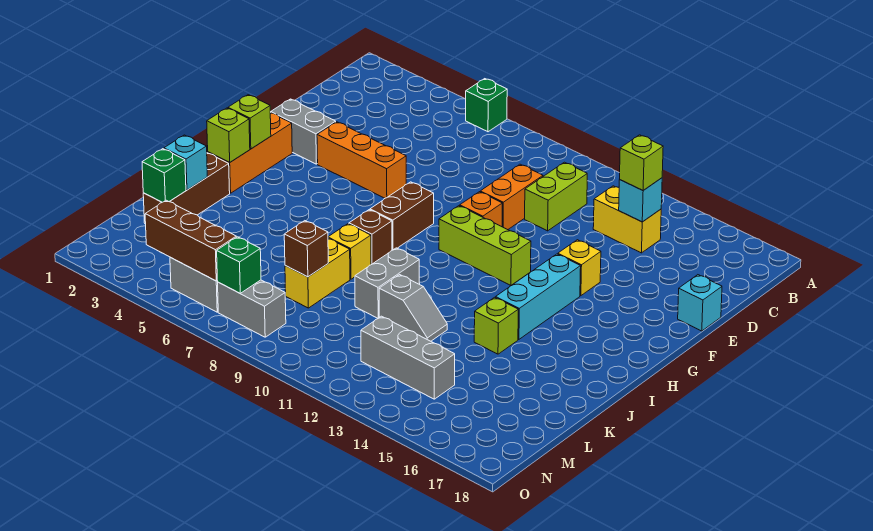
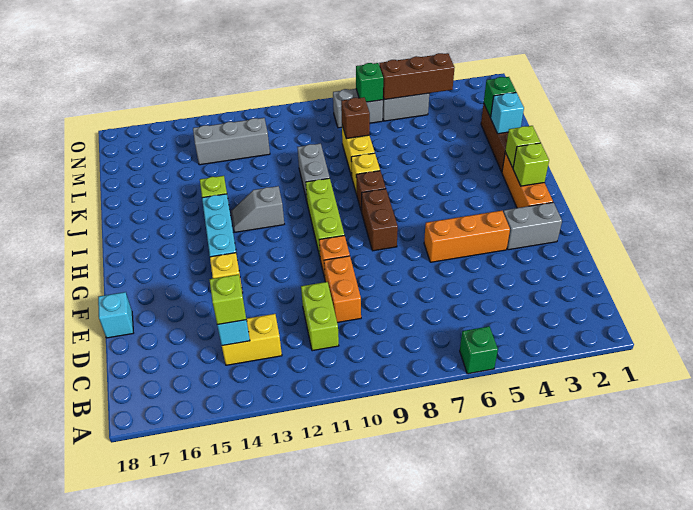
lime 1x3 brick [439,206,531,285] -> lime 1x3 brick turned to [306,178,344,256]
grey 1x2 slope [379,275,447,341] -> grey 1x2 slope moved to [231,186,284,232]

